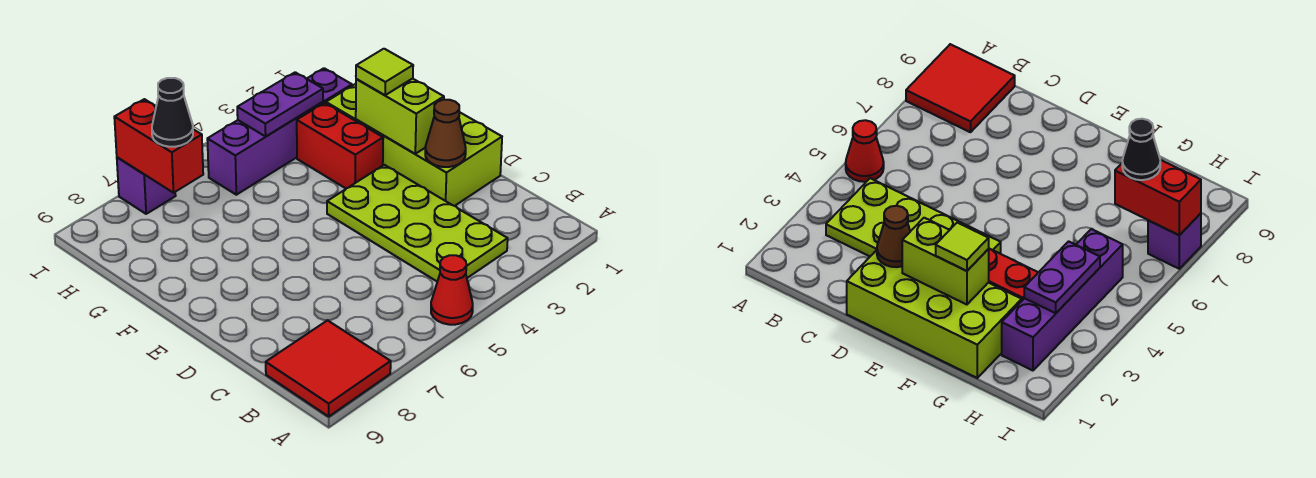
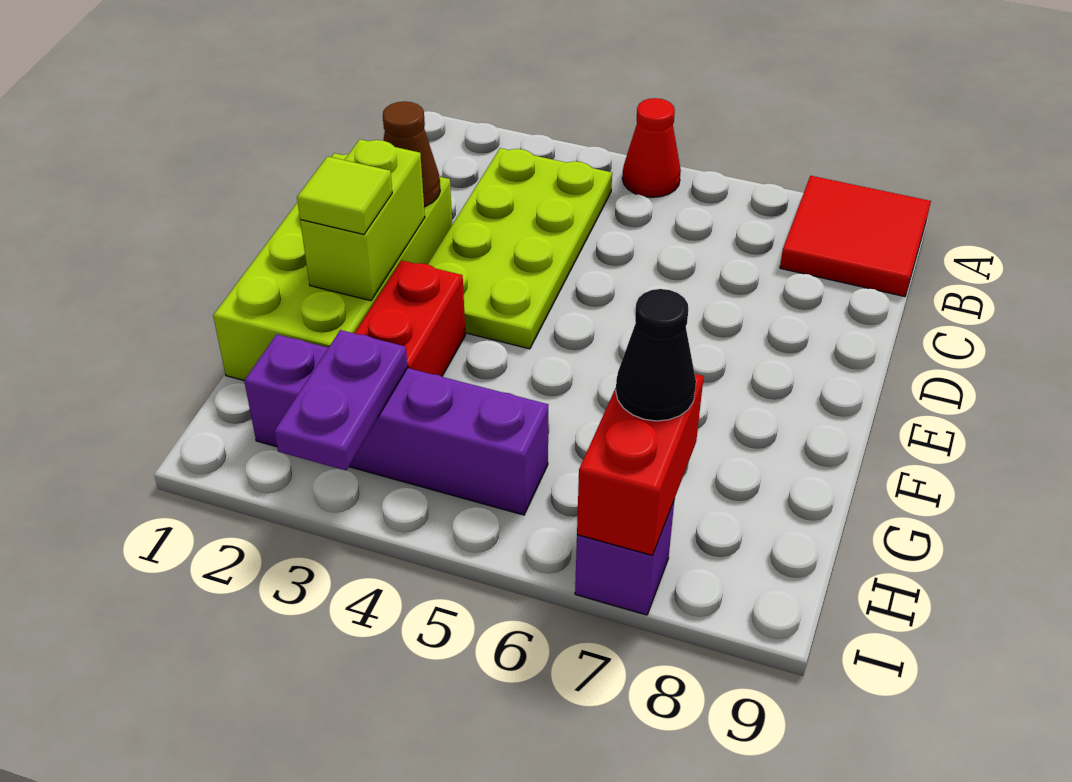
purple 1x2 plate [237,72,323,136] -> purple 1x2 plate turned to [274,330,408,471]

